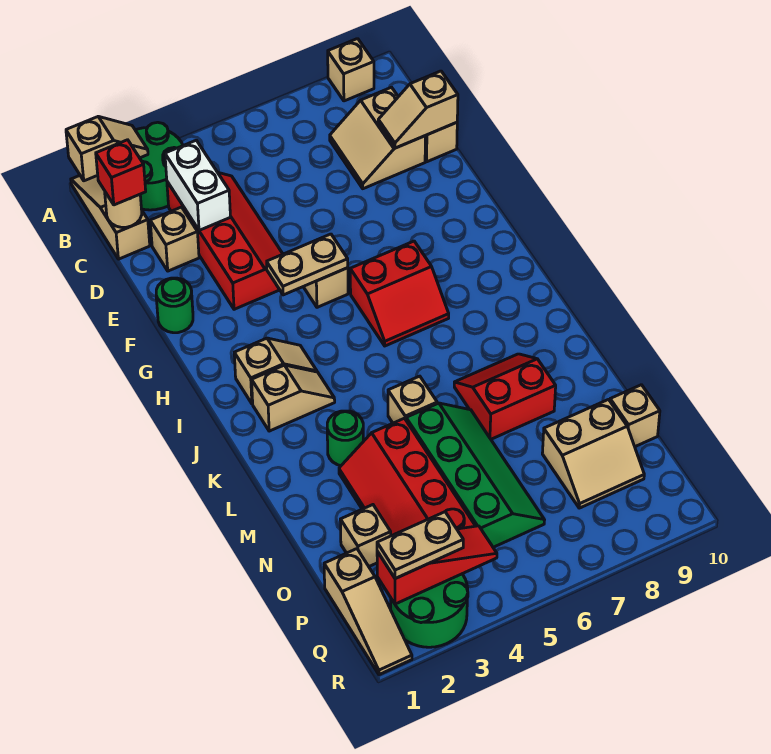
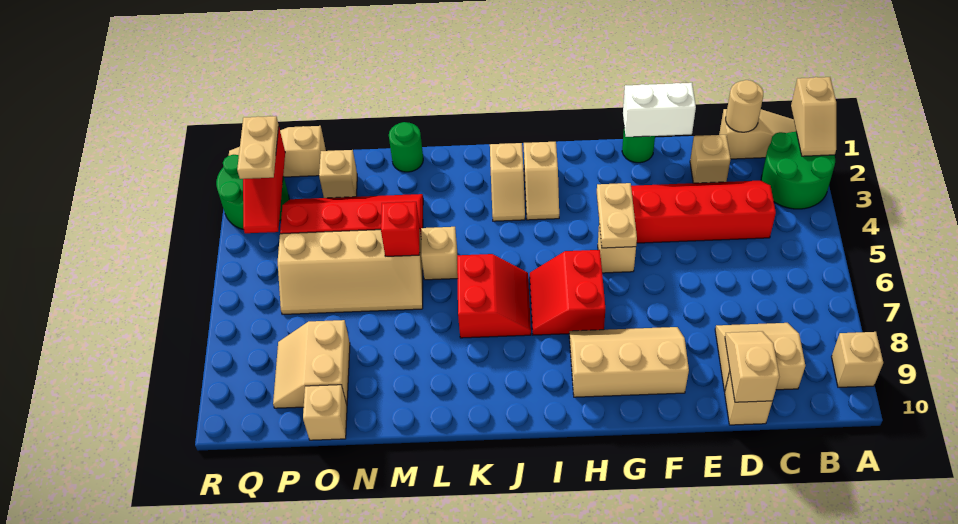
red 1x1 brick [96,140,146,205] -> red 1x1 brick moved to [381,202,420,256]
red 2x4 slope [167,173,283,309] -> red 2x4 slope turned to [631,180,776,243]
white 1x2 brick [165,140,231,230] -> white 1x2 brick moved to [623,83,696,137]
none -> tan 2x3 slope [569,327,689,397]
green 1x1 round brick [327,411,363,466] -> green 1x1 round brick moved to [389,122,423,172]
red 2x2 slope [454,354,556,439] -> red 2x2 slope moved to [457,254,531,338]
green 2x4 slope [406,403,544,547] -> tan 2x4 slope [278,230,423,315]

